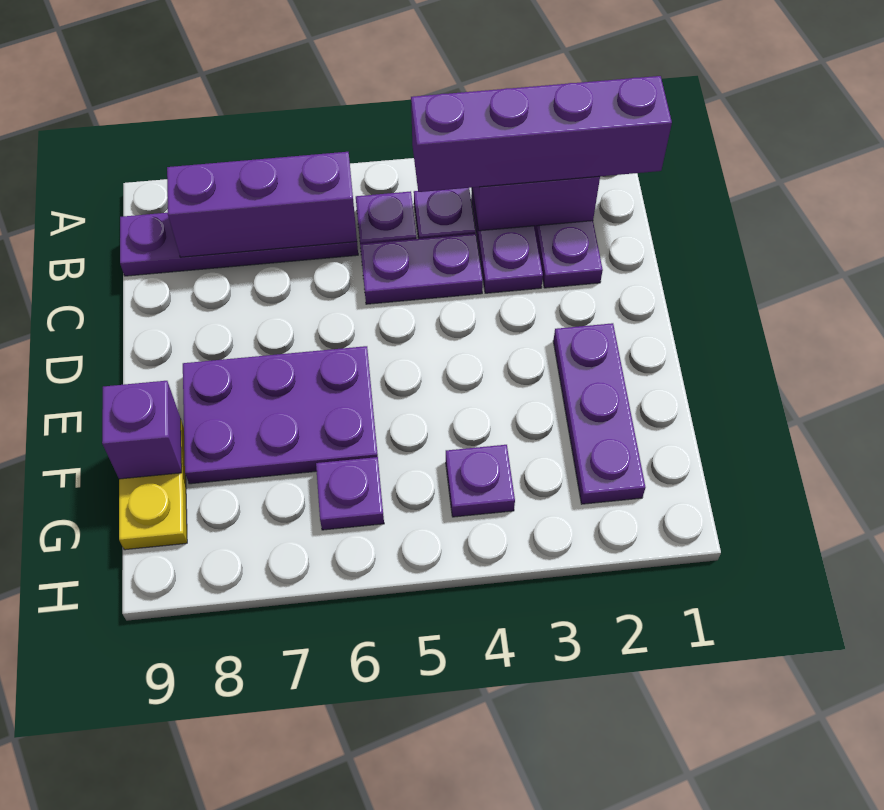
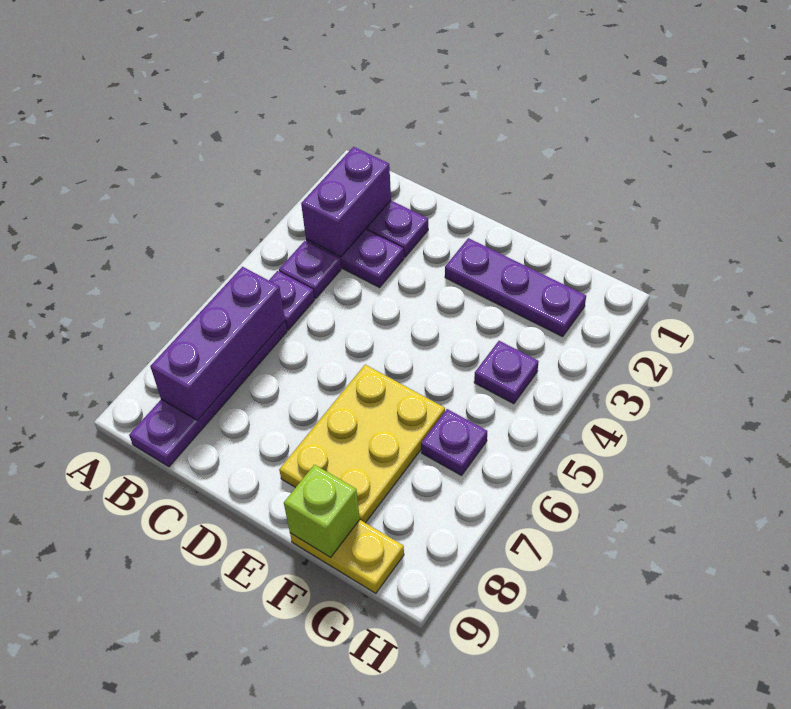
purple 1x4 brick [411,76,672,192] -> none
purple 1x2 plate [360,234,483,304] -> none
purple 2x3 plate [183,346,378,484] -> yellow 2x3 plate [279,365,445,523]
purple 1x1 brick [102,381,182,479] -> lime 1x1 brick [284,465,360,557]

